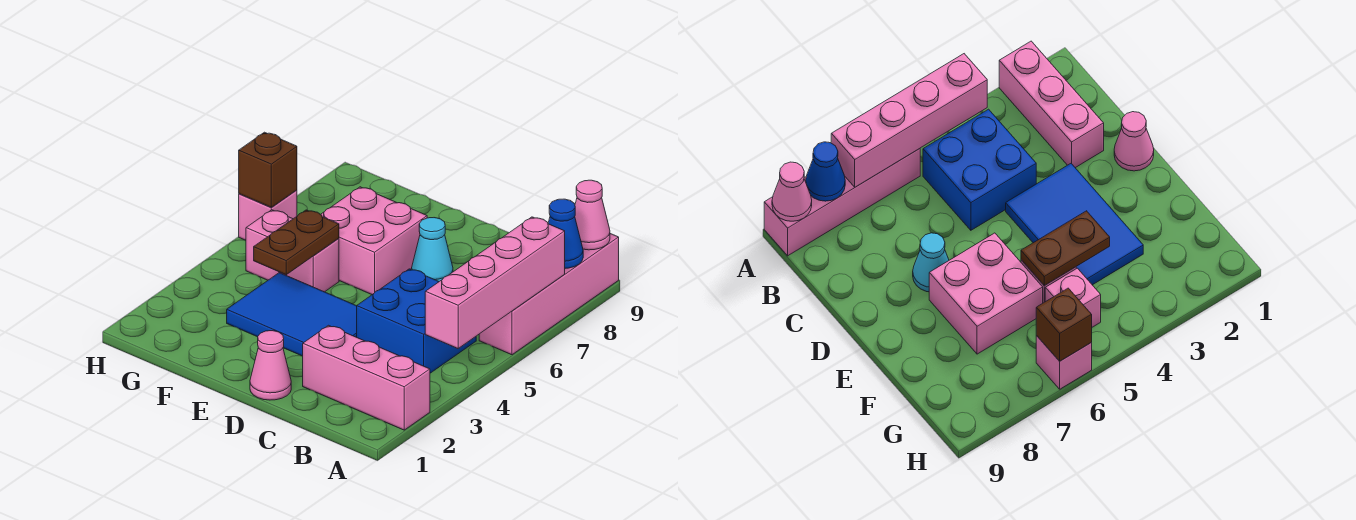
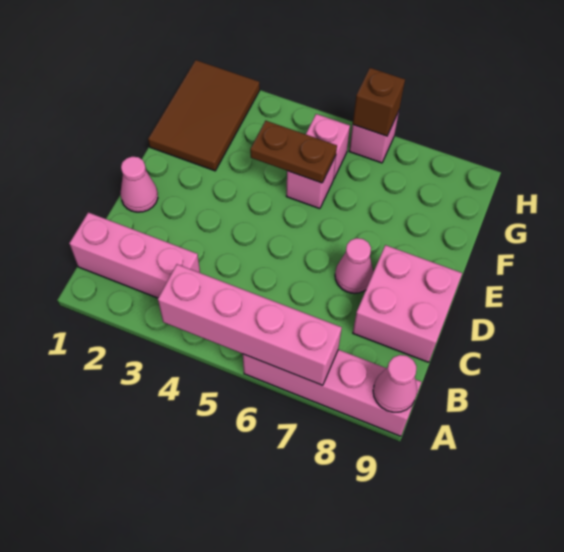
pink 1x3 brick [303,325,430,430] -> pink 1x3 brick turned to [69,212,200,298]
blue 1x1 cone [548,199,583,268] -> none
blue 2x2 brick [357,269,476,373] -> none
blue 2x3 tile [227,273,357,356] -> none
cyan 1x1 cone [412,218,453,281] -> pink 1x1 cone [335,238,373,293]
pink 2x2 brick [321,187,427,295] -> pink 2x2 brick moved to [353,245,462,362]
none -> brown 2x3 tile [148,60,260,171]

